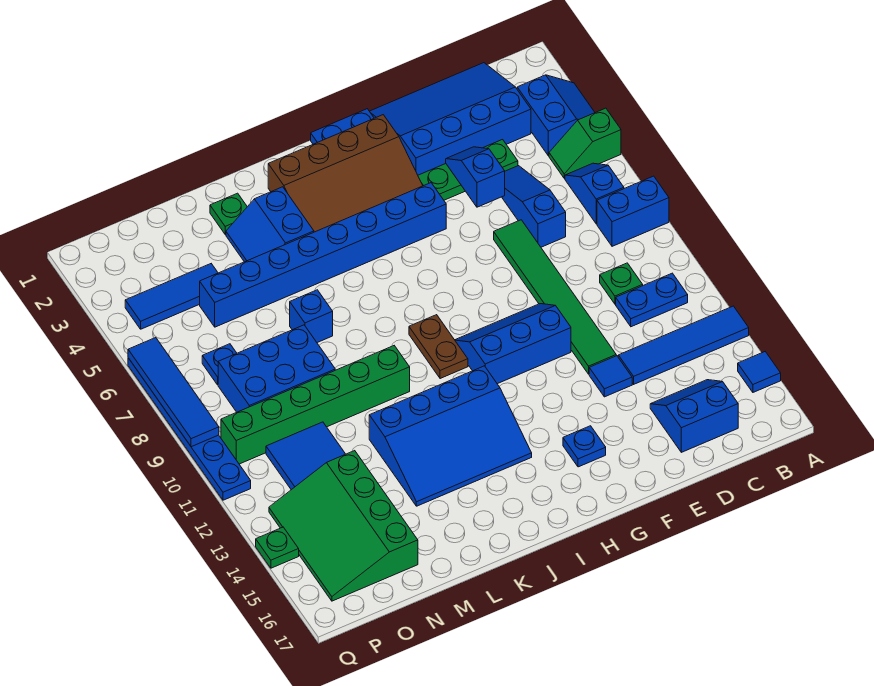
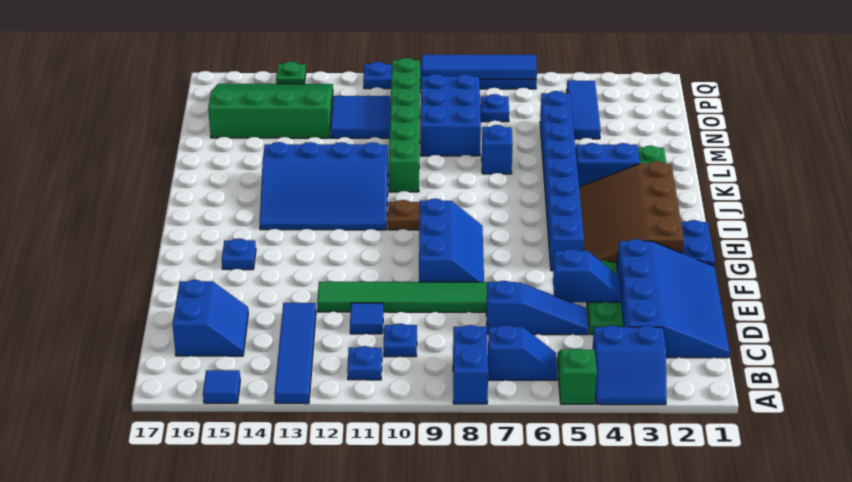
blue 1x2 plate [616,273,688,327] -> blue 1x1 plate [347,346,382,380]
green 1x1 plate [600,263,643,304] -> blue 1x1 plate [383,323,417,357]
blue 1x1 tile [589,356,632,397] -> blue 1x1 tile moved to [350,303,383,334]
blue 2x3 slope [455,304,571,384] -> blue 2x3 slope moved to [419,198,484,282]
blue 3x4 slope [369,366,532,506] -> blue 3x4 slope turned to [260,142,388,230]

